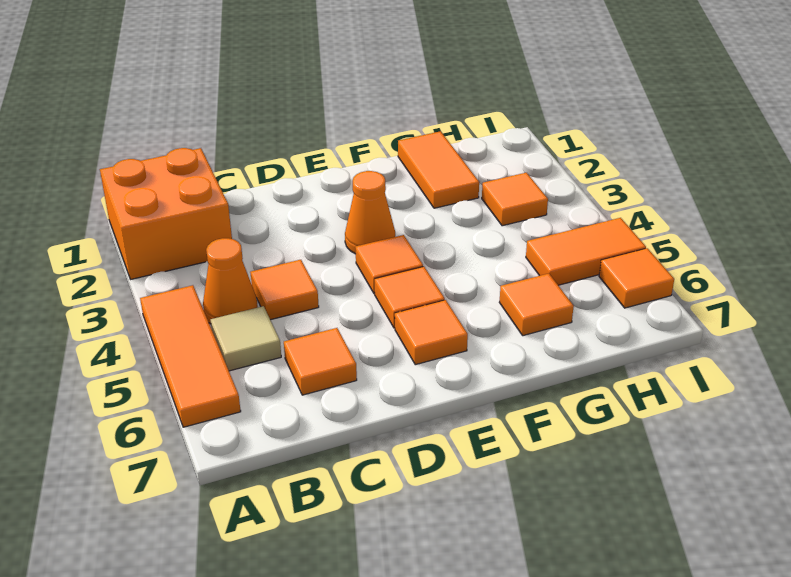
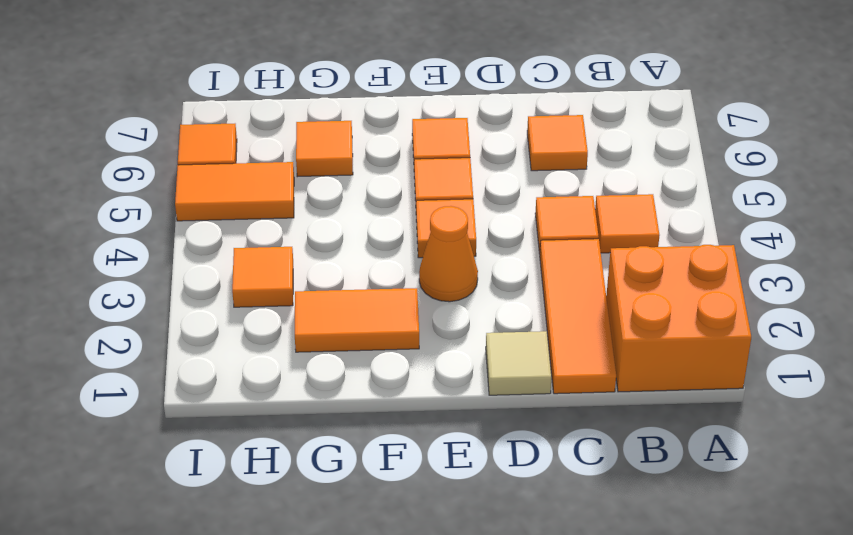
orange 1x3 tile [140,285,241,427] -> orange 1x3 tile moved to [540,239,616,394]
orange 1x1 cone [203,238,258,324] -> orange 1x1 tile [595,194,660,253]
tan 1x1 tile [211,306,281,371] -> tan 1x1 tile moved to [486,331,551,395]
orange 1x2 tile [398,131,479,208] -> orange 1x2 tile turned to [295,288,419,352]

